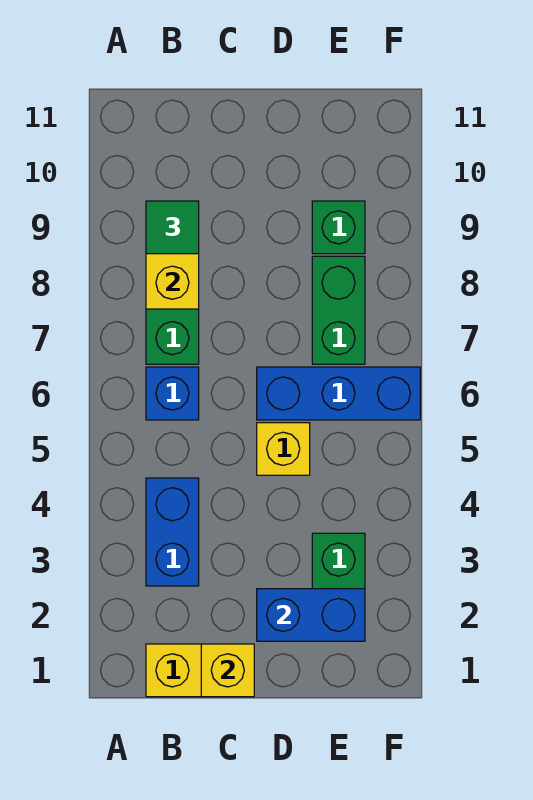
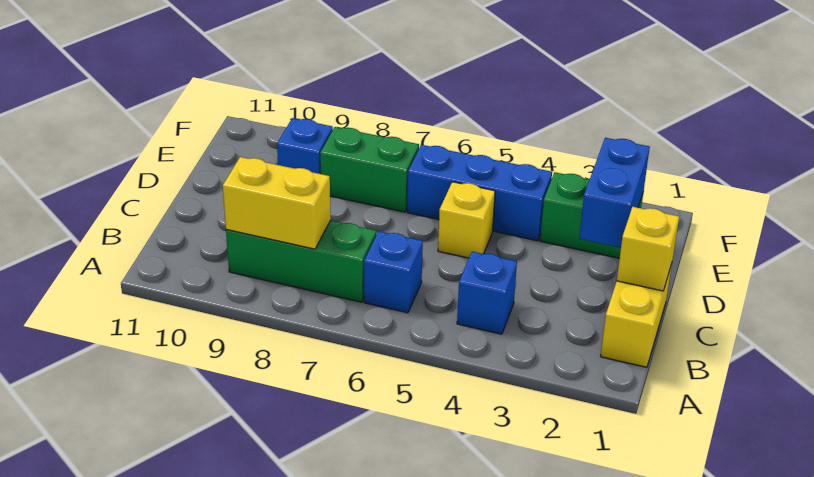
blue 1x2 brick [146,478,199,586] -> blue 1x1 brick [457,251,517,334]
green 1x1 tile [146,201,199,254] -> none
blue 1x3 brick [257,367,420,420] -> blue 1x3 brick turned to [407,145,552,241]
green 1x1 brick [312,201,365,254] -> blue 1x1 brick [277,118,333,174]

